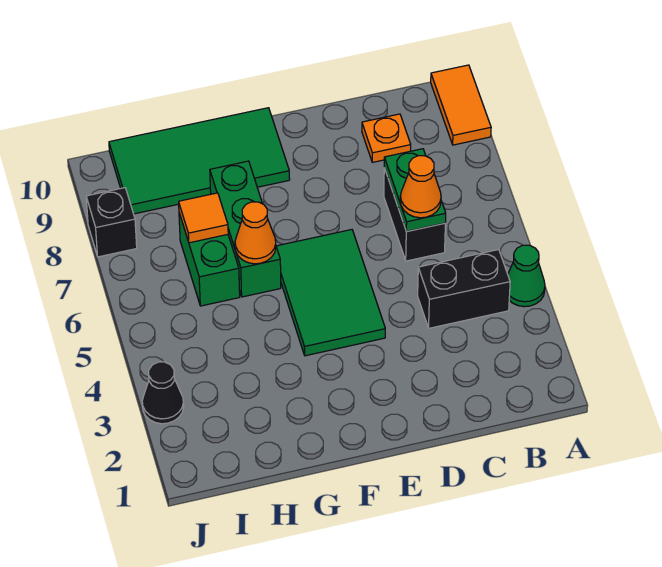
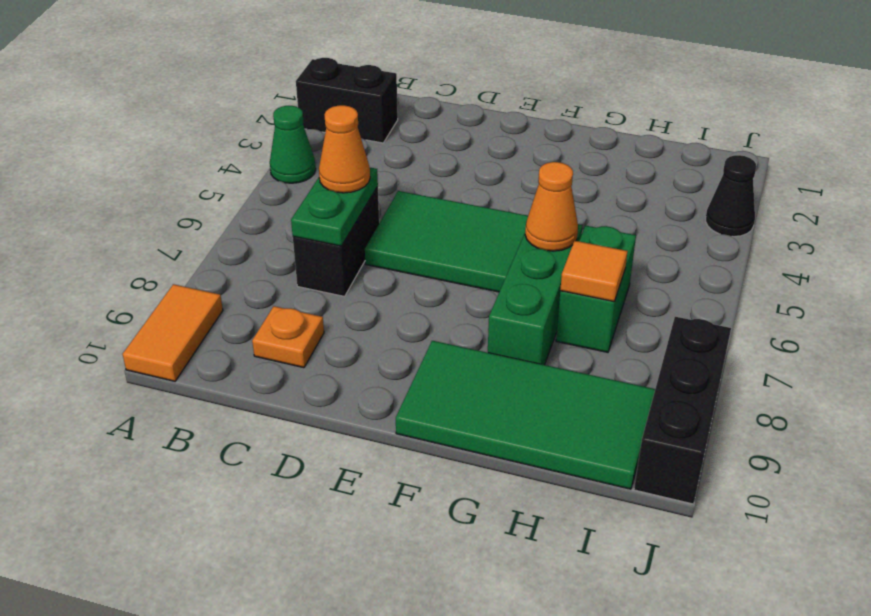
black 1x2 brick [418,250,510,328] -> black 1x2 brick moved to [296,58,398,143]
green 2x3 tile [276,230,385,356] -> green 2x3 tile turned to [365,191,528,292]
black 1x1 brick [86,188,137,257] -> black 1x3 brick [634,317,731,504]

